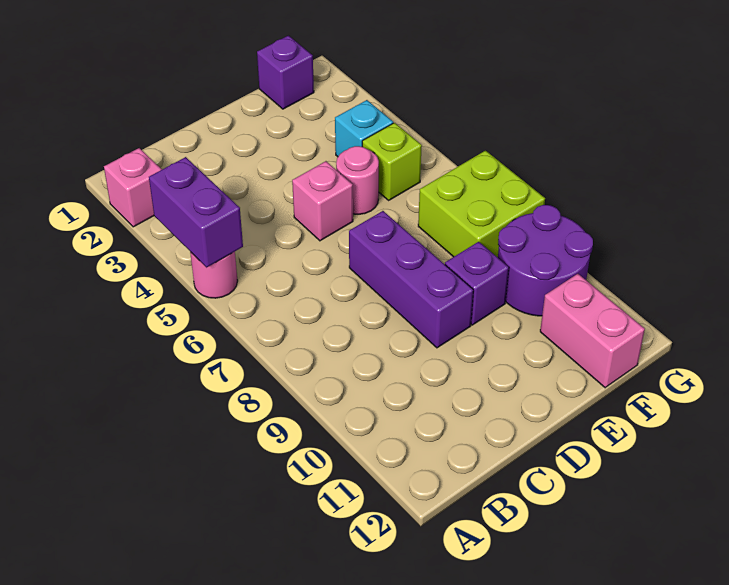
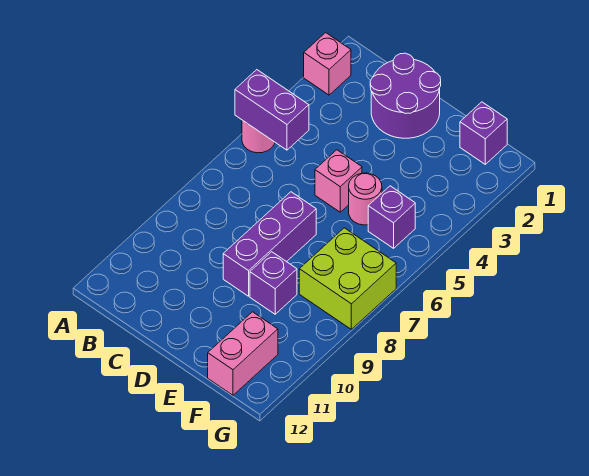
purple 1x2 brick [149,157,243,267] -> purple 1x2 brick turned to [235,70,309,150]
cyan 1x1 brick [335,100,393,157] -> none
lime 1x1 brick [362,123,422,200] -> purple 1x1 brick [368,186,415,248]
purple 2x2 round brick [498,205,593,316] -> purple 2x2 round brick moved to [370,53,441,138]

